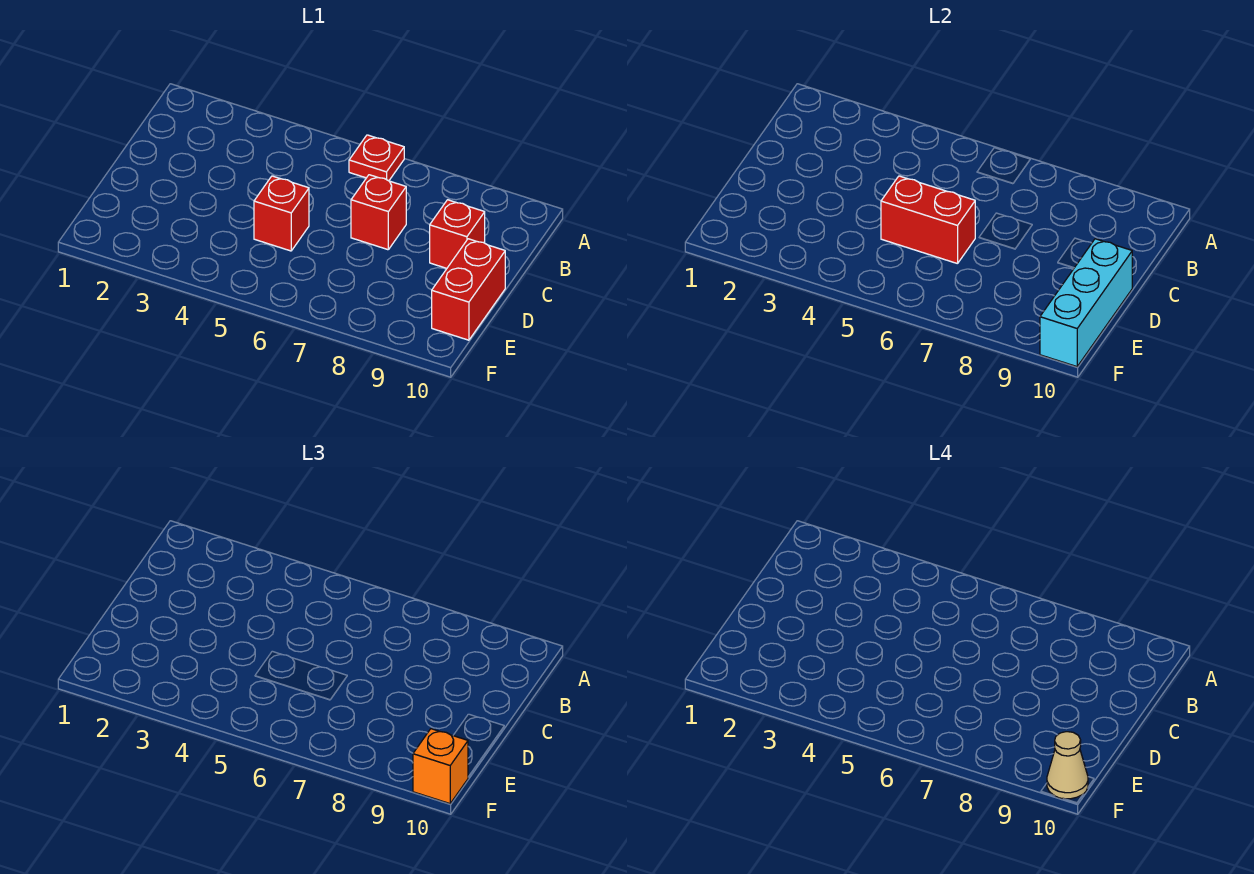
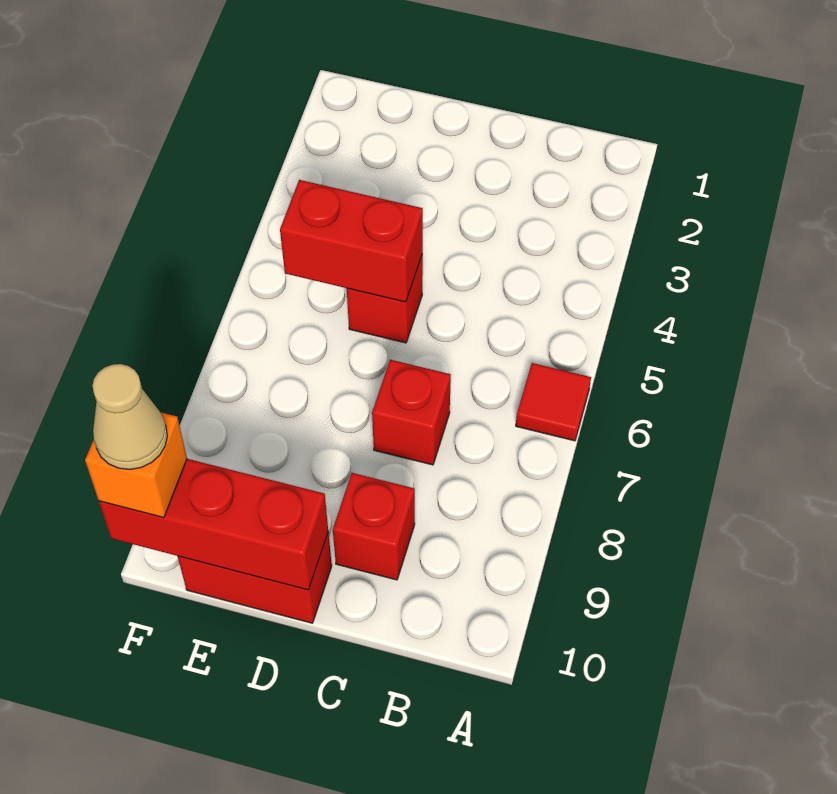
red 1x1 plate [349,135,404,181] -> red 1x1 tile [516,363,591,441]
red 1x2 brick [881,176,975,264] -> red 1x2 brick turned to [280,180,423,302]
cyan 1x3 brick [1040,239,1132,367] -> red 1x3 brick [99,459,328,590]

